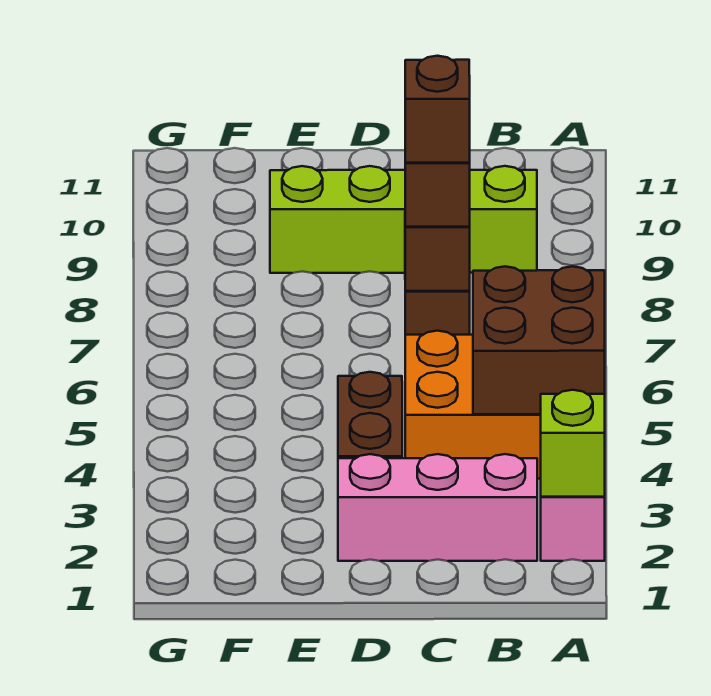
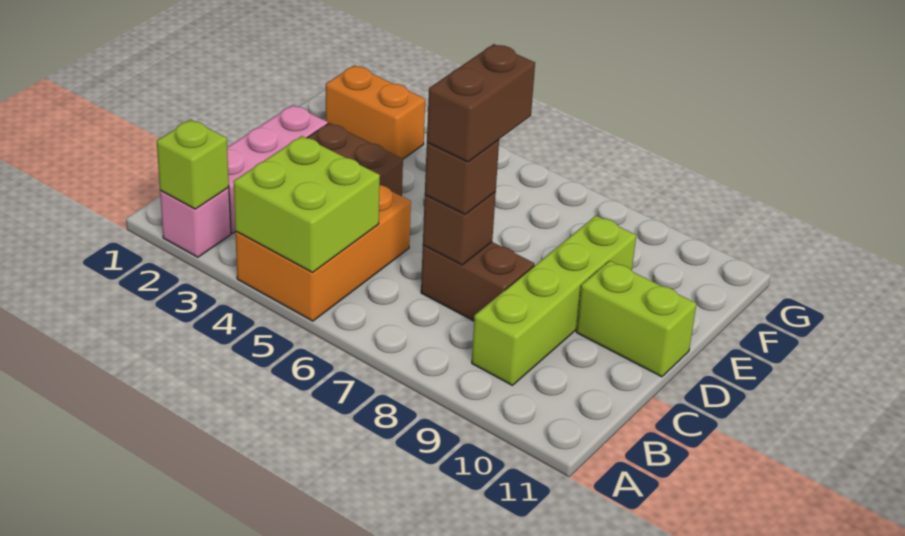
brown 2x2 brick [473,266,605,414] -> lime 2x2 brick [233,136,380,272]
brown 1x1 brick [405,56,470,163] -> brown 1x2 brick [427,44,535,162]
none -> lime 1x2 brick [576,261,696,377]
none -> orange 1x2 brick [326,66,425,159]

